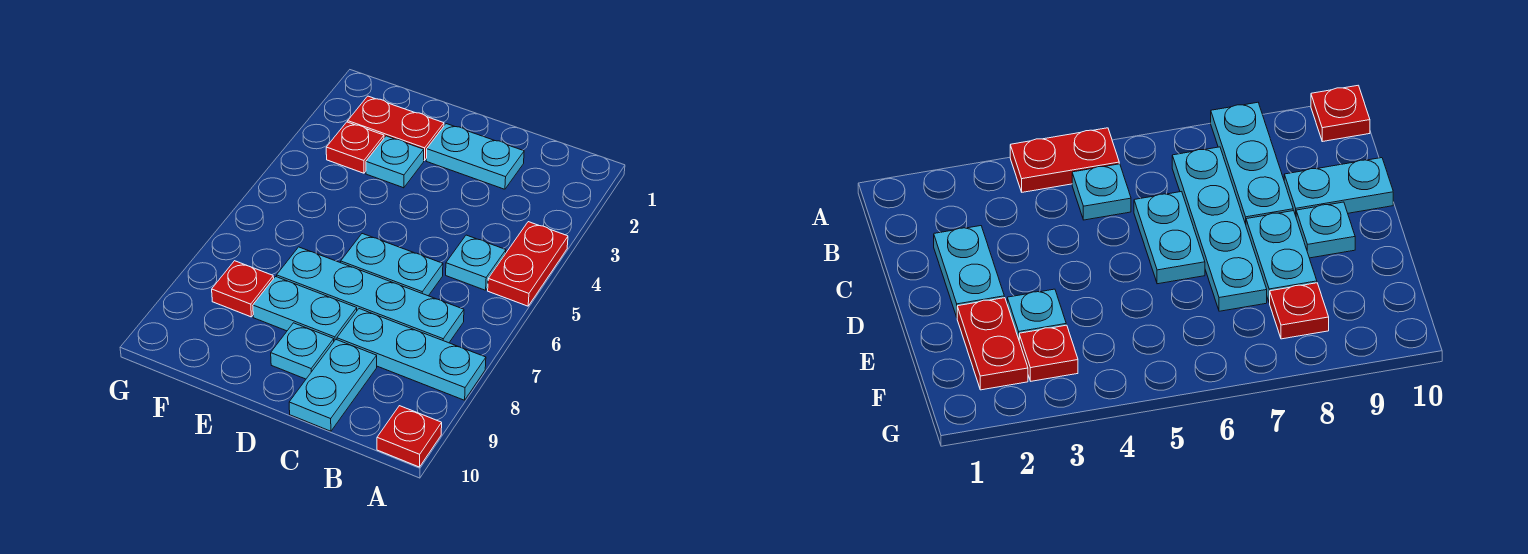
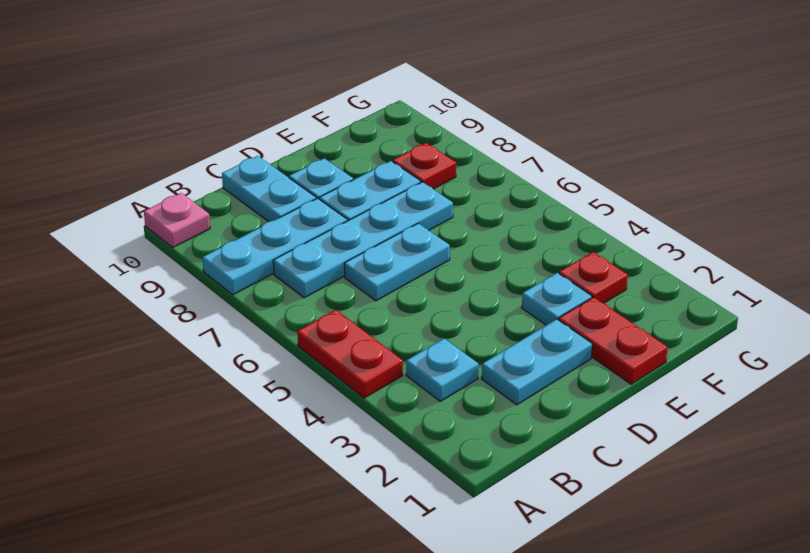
red 1x1 plate [377,406,442,467] -> pink 1x1 plate [144,193,210,247]
cyan 1x1 plate [446,235,506,290] -> cyan 1x1 plate moved to [406,339,478,401]
red 1x2 plate [348,96,444,161] -> red 1x2 plate turned to [559,297,668,384]

